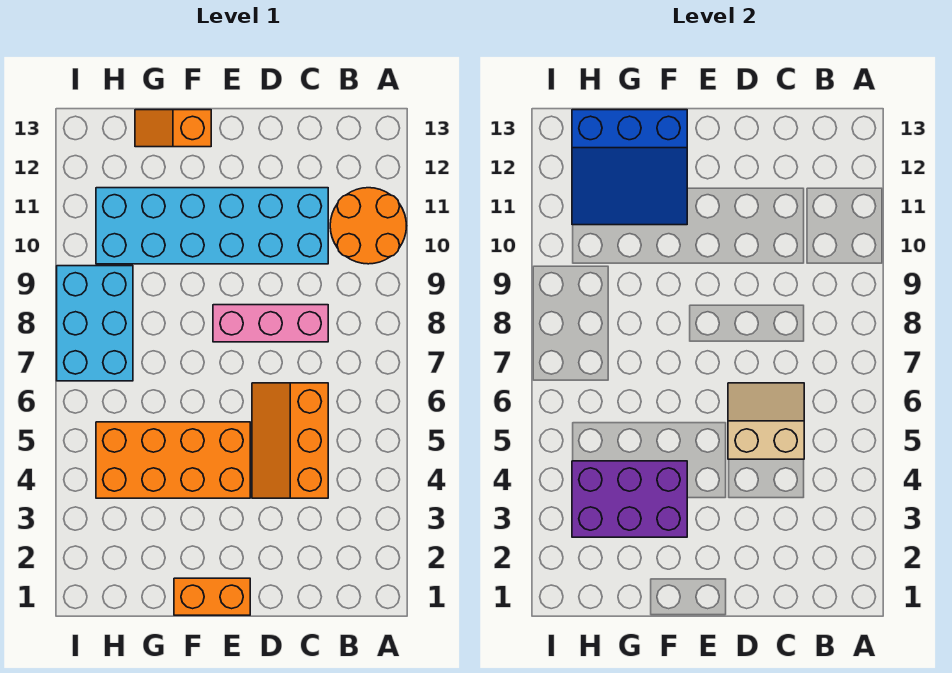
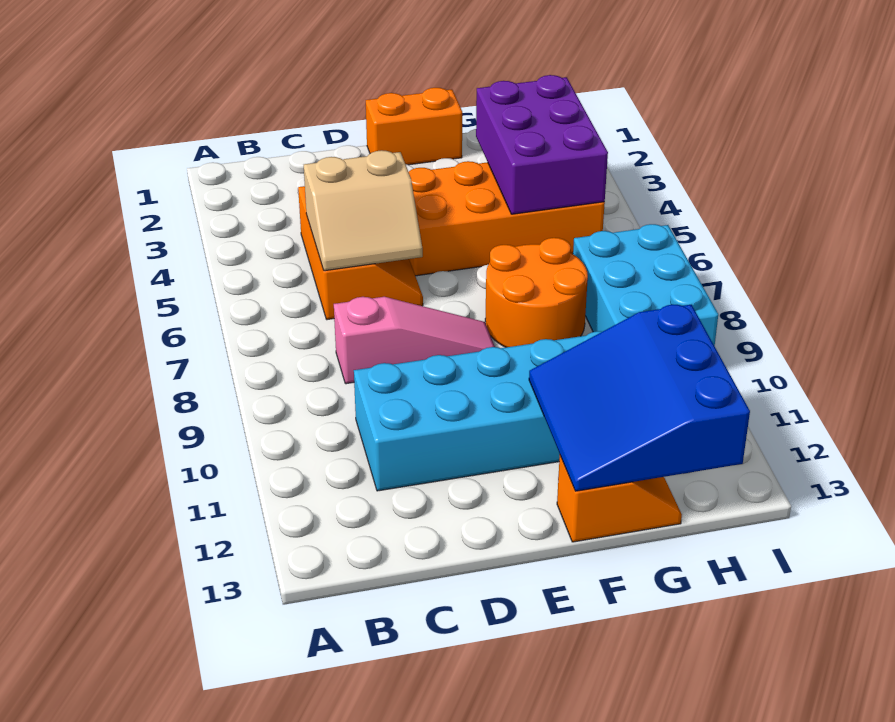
orange 2x2 round brick [330,188,406,264] -> orange 2x2 round brick moved to [485,238,588,347]
pink 1x3 brick [213,305,328,342] -> pink 1x3 slope [334,297,495,384]
purple 2x3 brick [572,461,687,537] -> purple 2x3 brick turned to [476,75,608,214]
blue 3x3 slope [572,110,687,225] -> blue 3x3 slope turned to [529,305,750,491]

